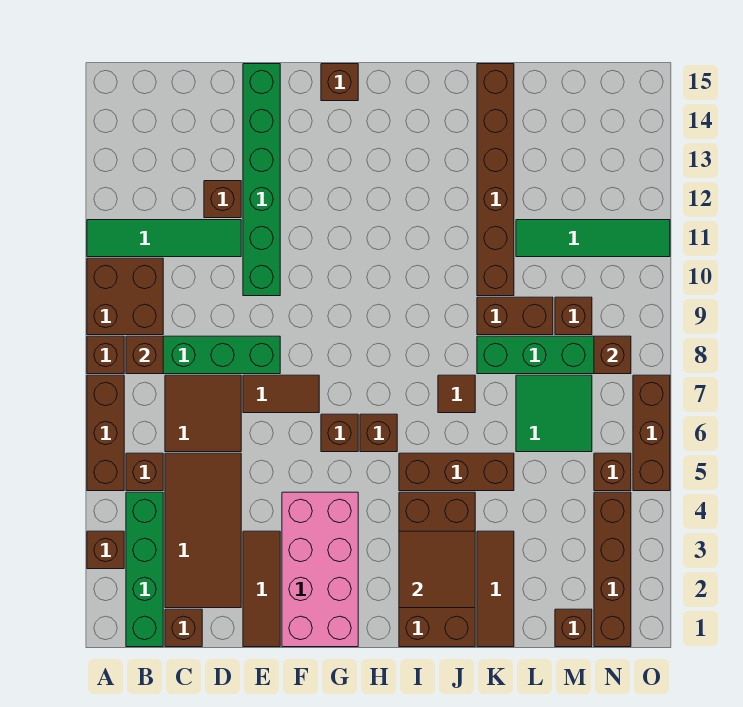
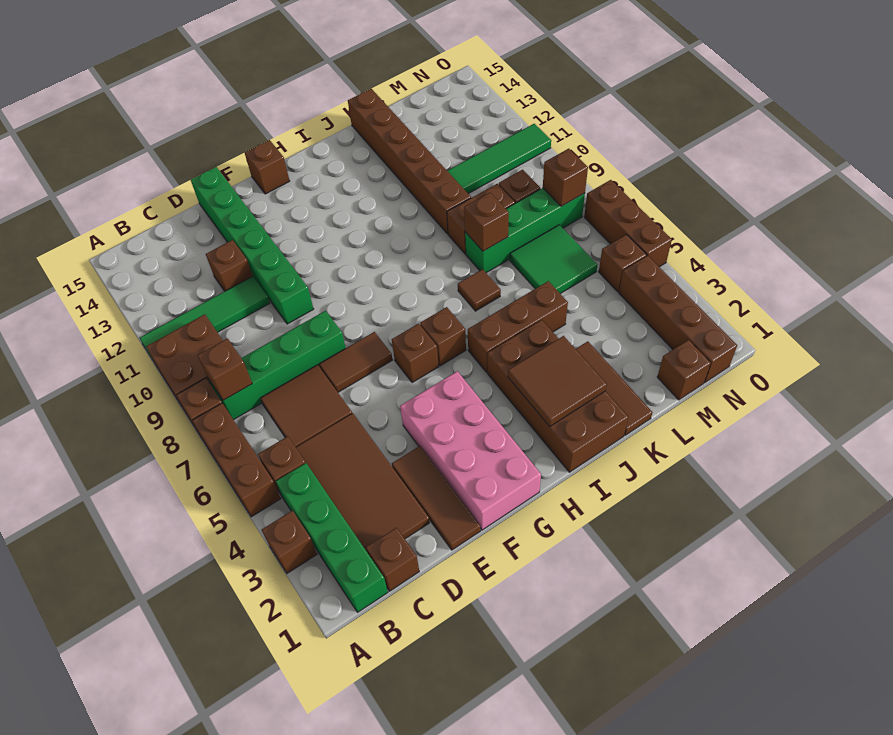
none -> brown 1x1 brick [464,193,509,251]

